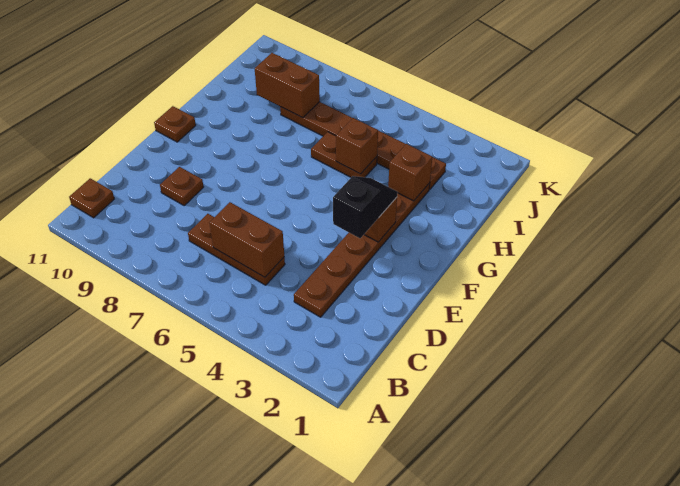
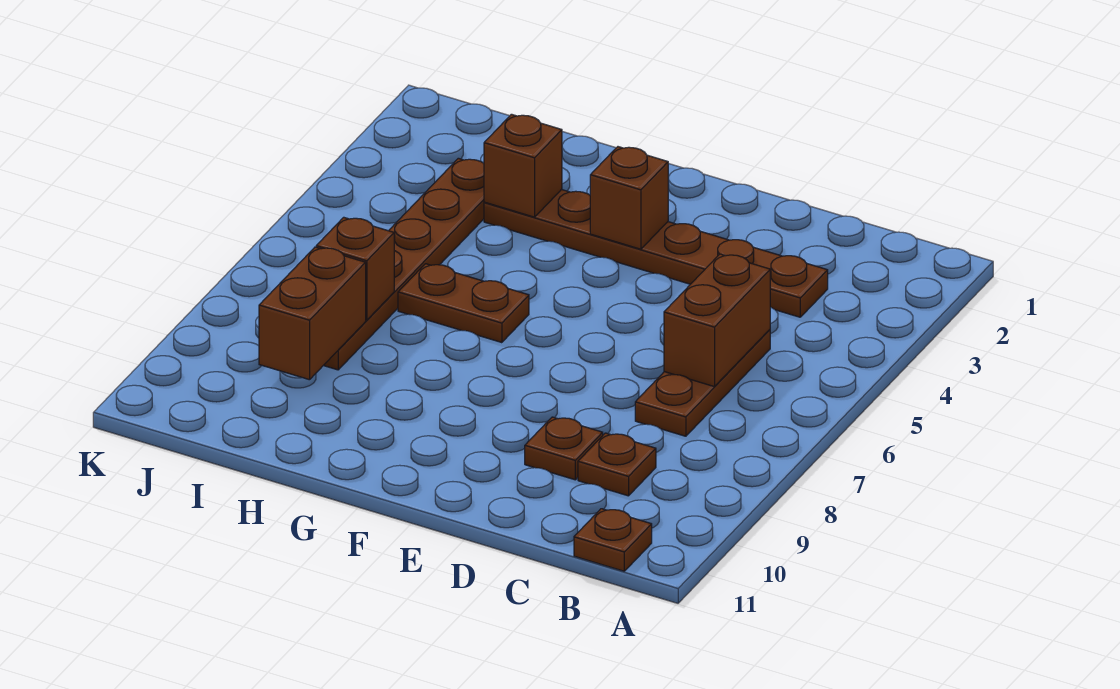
black 1x2 slope [333,176,397,238] -> none
brown 1x1 plate [154,106,196,142] -> brown 1x1 plate moved to [578,433,656,496]
brown 1x2 plate [311,132,377,177] -> brown 1x2 plate turned to [398,264,529,343]
brown 1x1 brick [336,118,378,174] -> brown 1x1 brick moved to [316,217,394,320]

